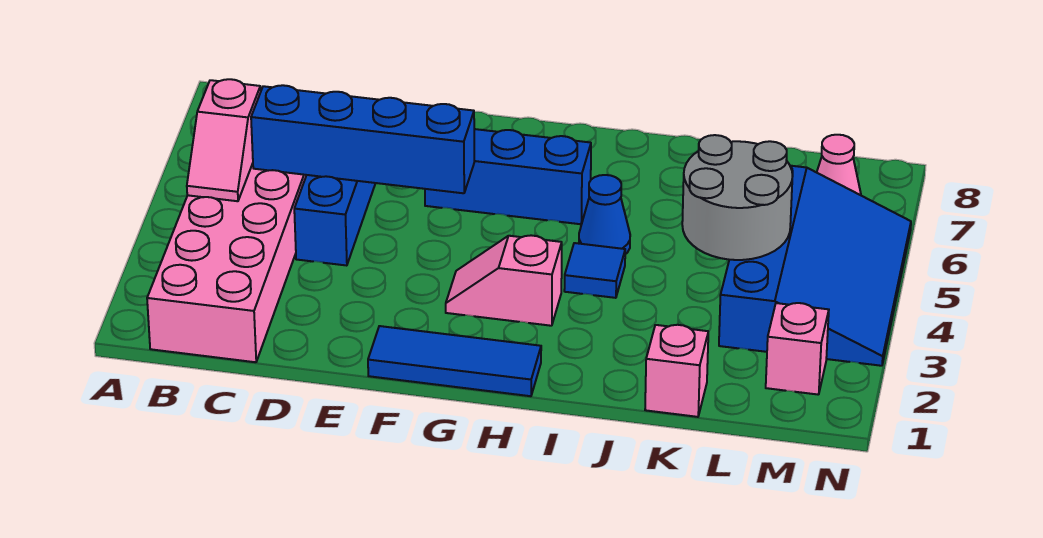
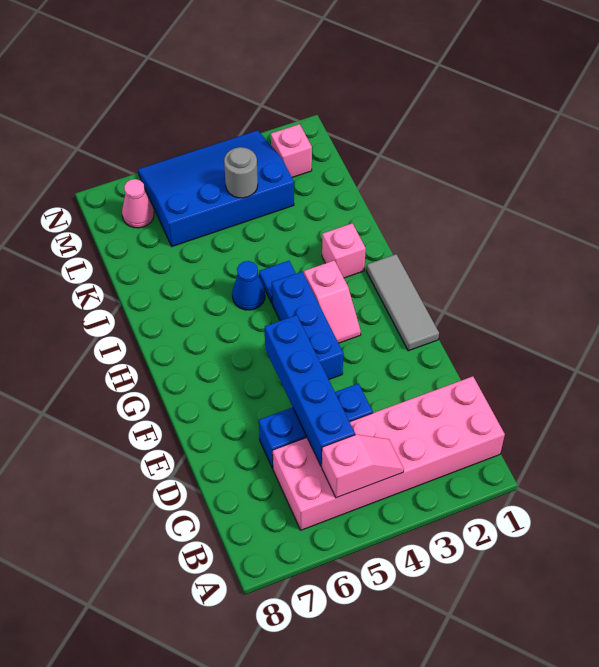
blue 1x3 tile [368,326,541,396] -> grey 1x3 tile [366,254,439,351]
blue 1x3 brick [425,129,591,224] -> blue 1x3 brick moved to [272,272,343,379]
pink 1x1 brick [645,325,708,417] -> pink 1x1 brick moved to [322,223,366,278]
grey 2x2 round brick [682,135,793,260] -> grey 1x1 round brick [224,147,258,198]

